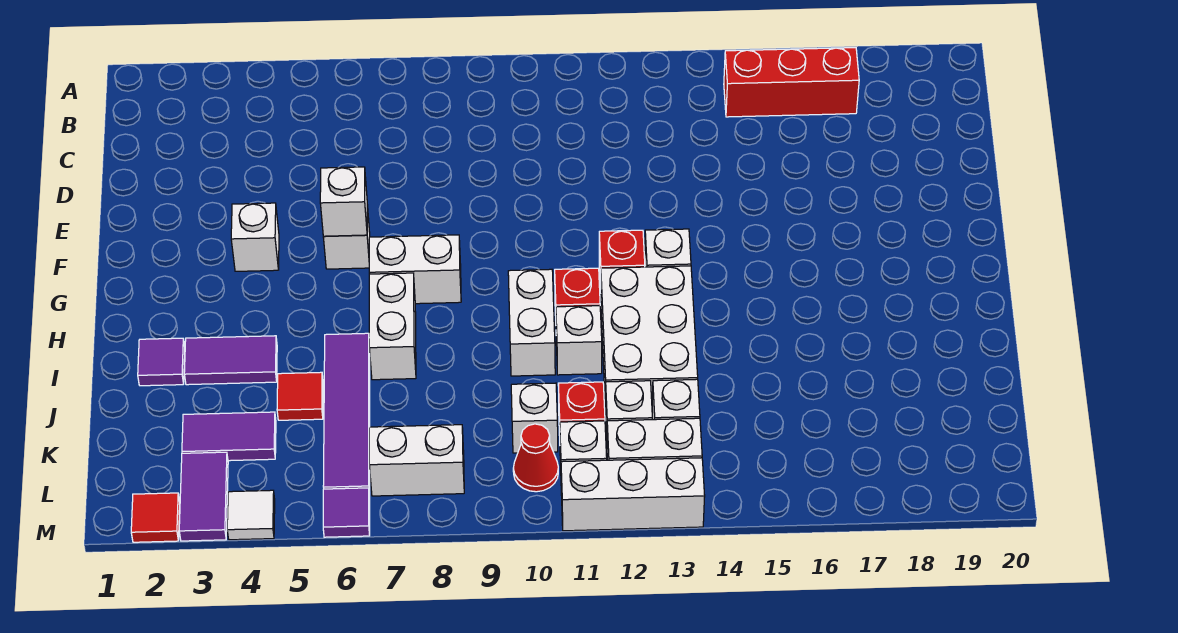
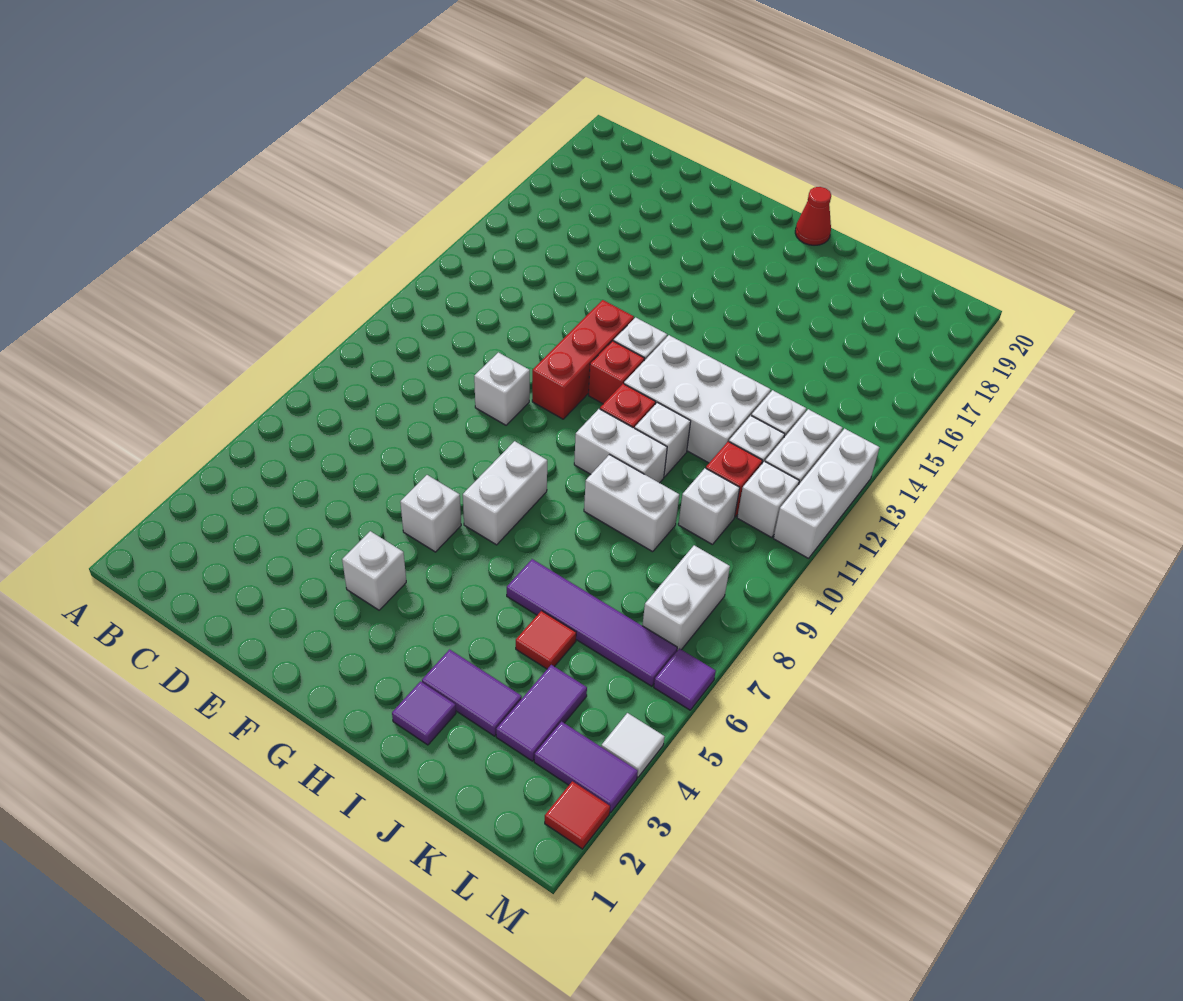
red 1x3 brick [724,48,859,117] -> red 1x3 brick moved to [532,300,634,419]
white 1x1 brick [320,167,367,236] -> white 1x1 brick moved to [474,352,530,425]
white 1x2 brick [369,273,416,380] -> white 1x2 brick moved to [584,455,679,552]
purple 1x2 tile [184,336,277,385] -> purple 1x2 tile turned to [422,649,522,736]
red 1x1 cone [513,424,558,492] -> red 1x1 cone moved to [795,187,831,245]

